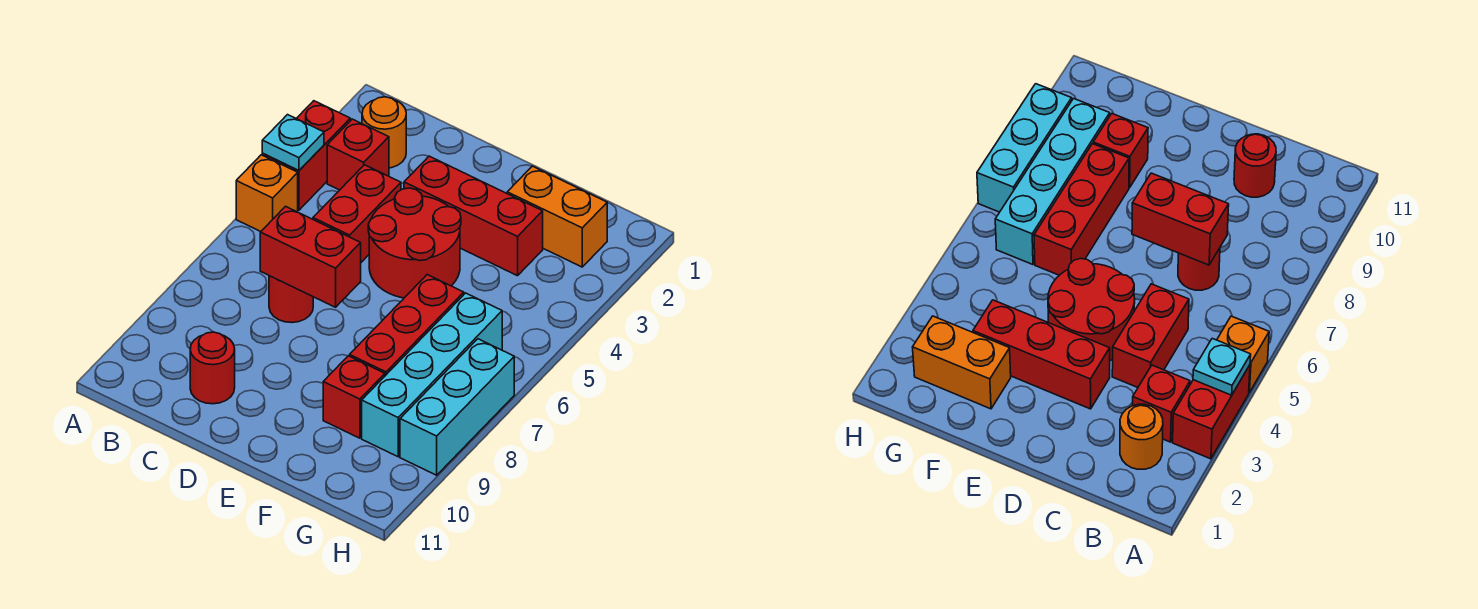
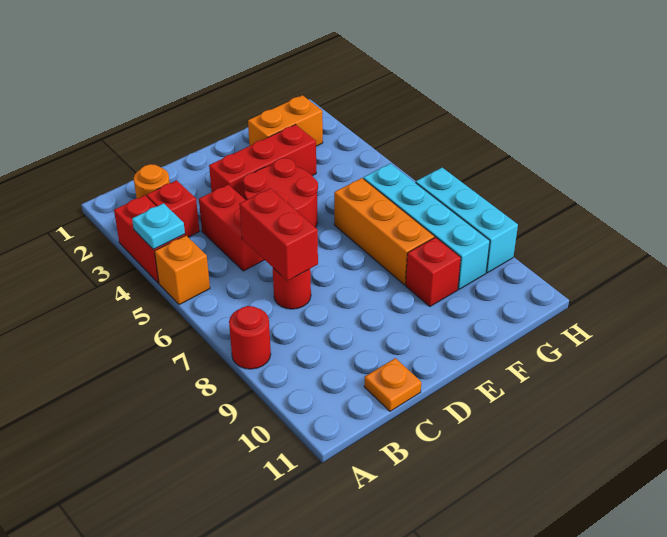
red 1x2 brick [260,206,361,307] -> red 1x2 brick turned to [239,188,318,281]
red 1x1 round brick [190,332,235,404] -> red 1x1 round brick moved to [229,306,271,369]
none -> orange 1x1 plate [364,358,421,411]
red 1x3 brick [350,275,464,376] -> orange 1x3 brick [334,178,435,285]

